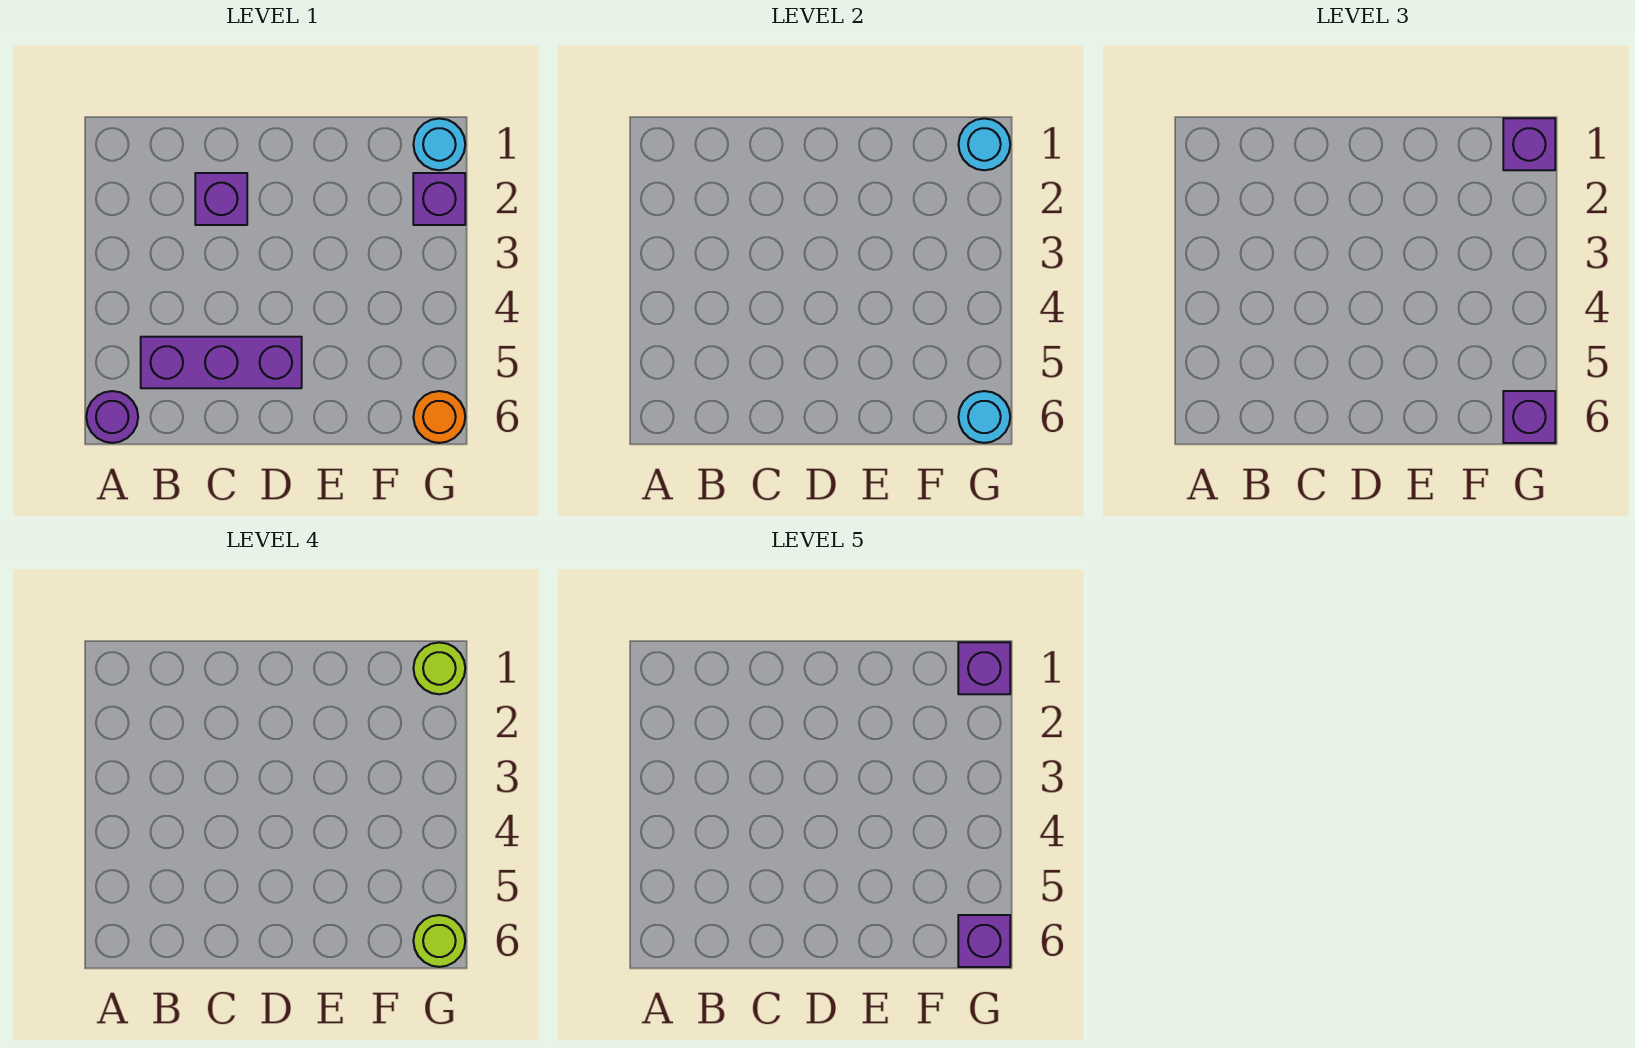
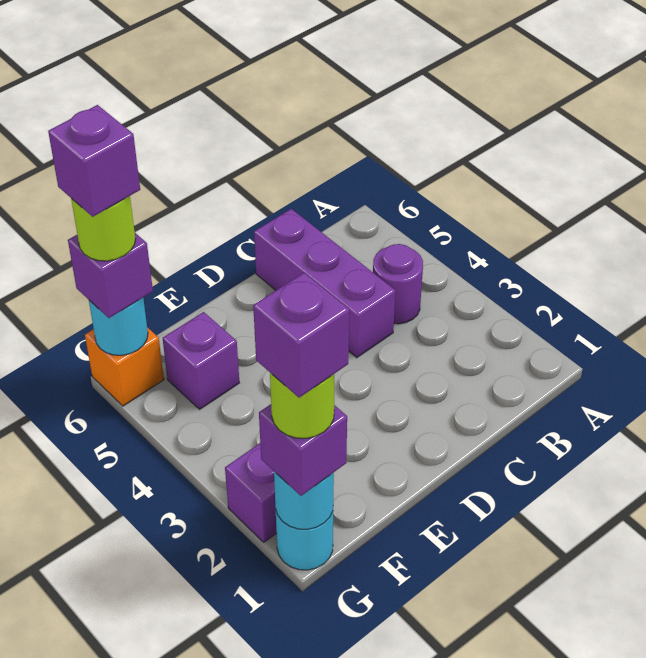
purple 1x1 round brick [86,391,138,443] -> purple 1x1 round brick moved to [373,244,423,324]
purple 1x3 brick [141,337,302,388] -> purple 1x3 brick turned to [254,209,396,358]
purple 1x1 brick [195,173,247,225] -> purple 1x1 brick moved to [163,312,239,409]
orange 1x1 round brick [413,391,465,443] -> orange 1x1 brick [85,327,164,406]

